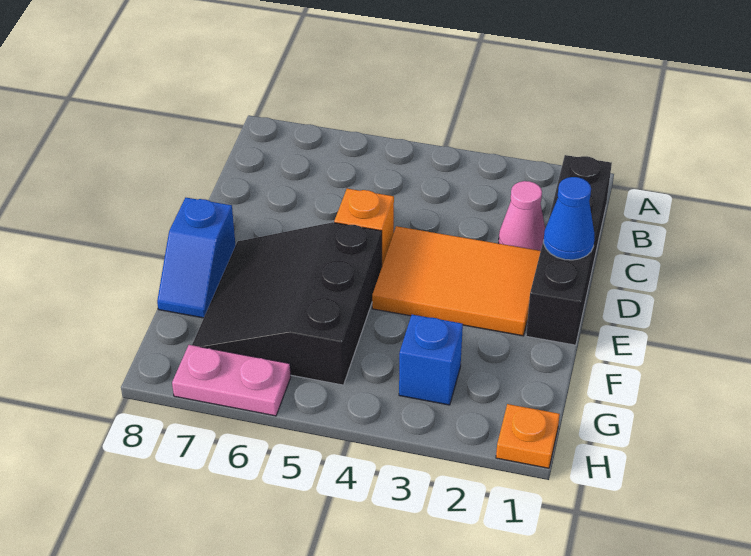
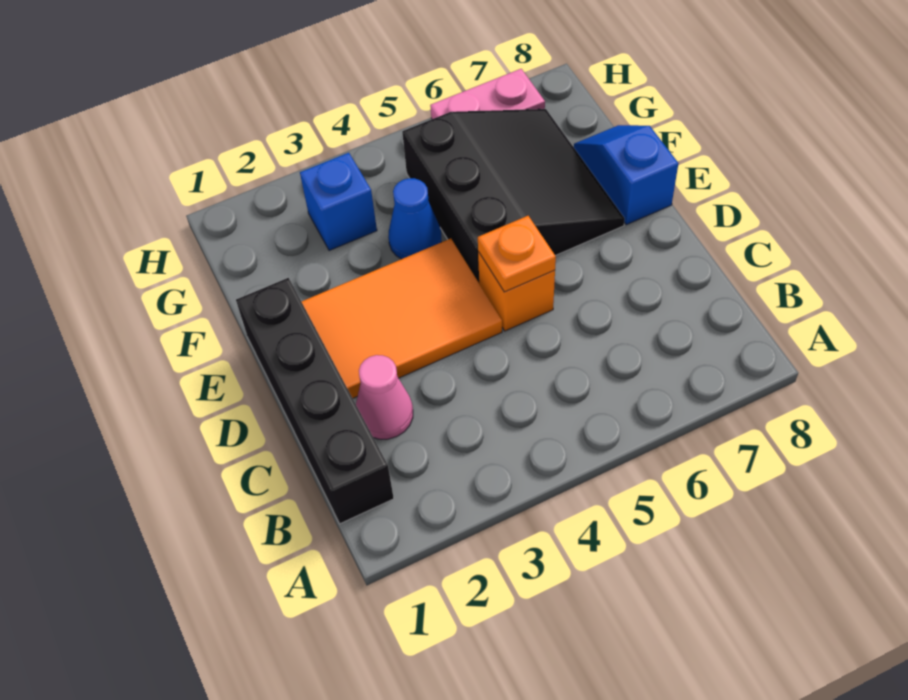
blue 1x1 cone [544,177,594,260] -> blue 1x1 cone moved to [388,178,441,259]
orange 1x1 plate [496,404,560,468] -> orange 1x1 plate moved to [478,216,556,292]

